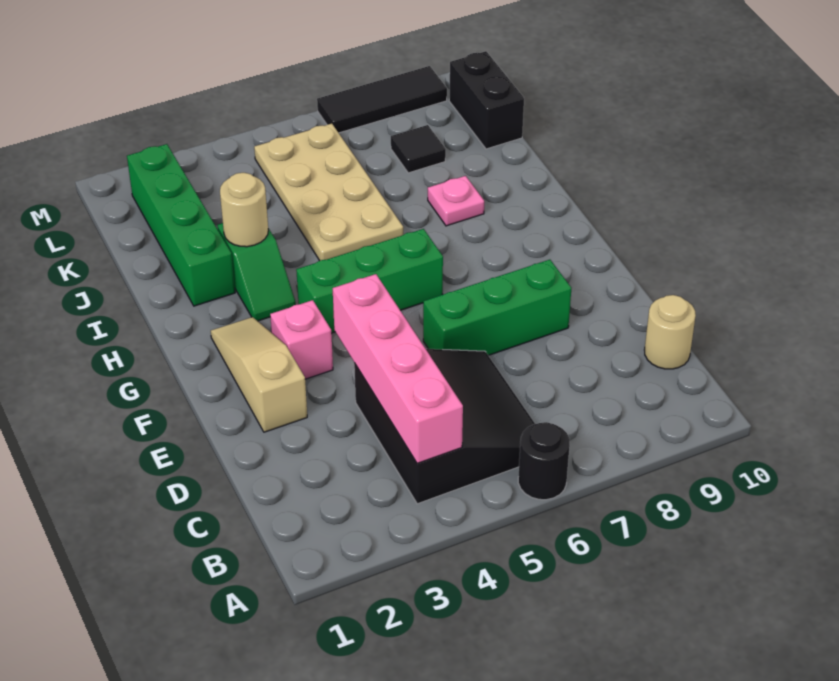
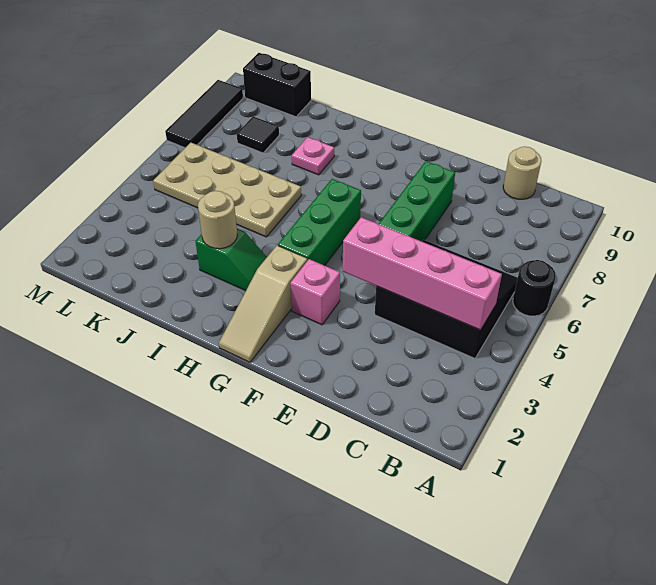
tan 1x3 slope [211,317,307,432] -> tan 1x3 slope turned to [219,246,307,362]
green 1x4 brick [127,144,235,306] -> none

